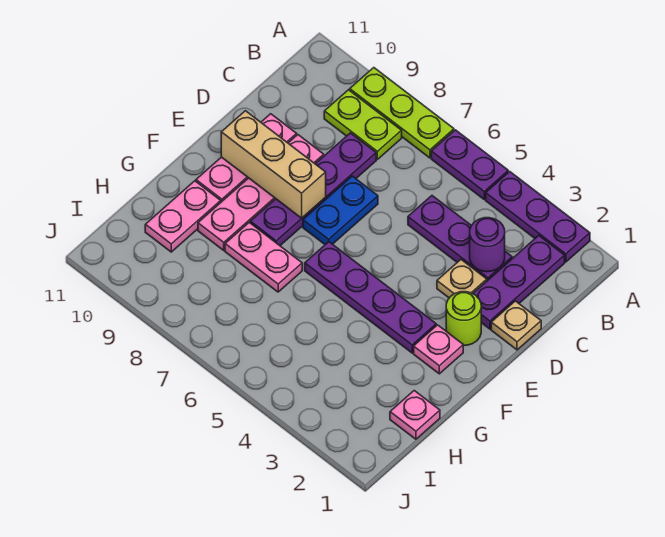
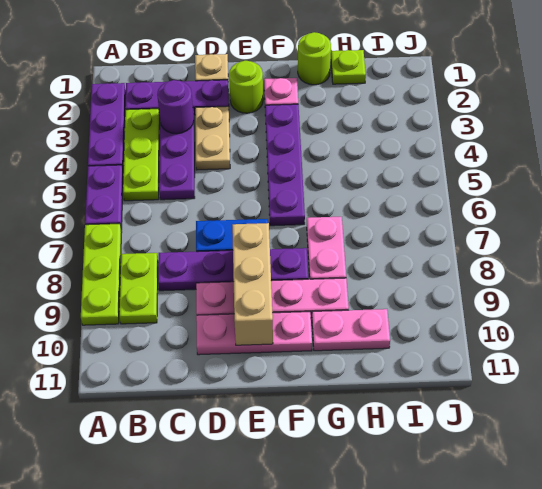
none -> lime 1x3 plate [123,109,160,201]
tan 1x1 plate [437,260,487,298] -> tan 1x2 plate [195,106,230,170]
none -> lime 1x1 round brick [298,32,331,85]
pink 1x1 plate [390,391,440,439] -> lime 1x1 plate [331,50,366,84]

